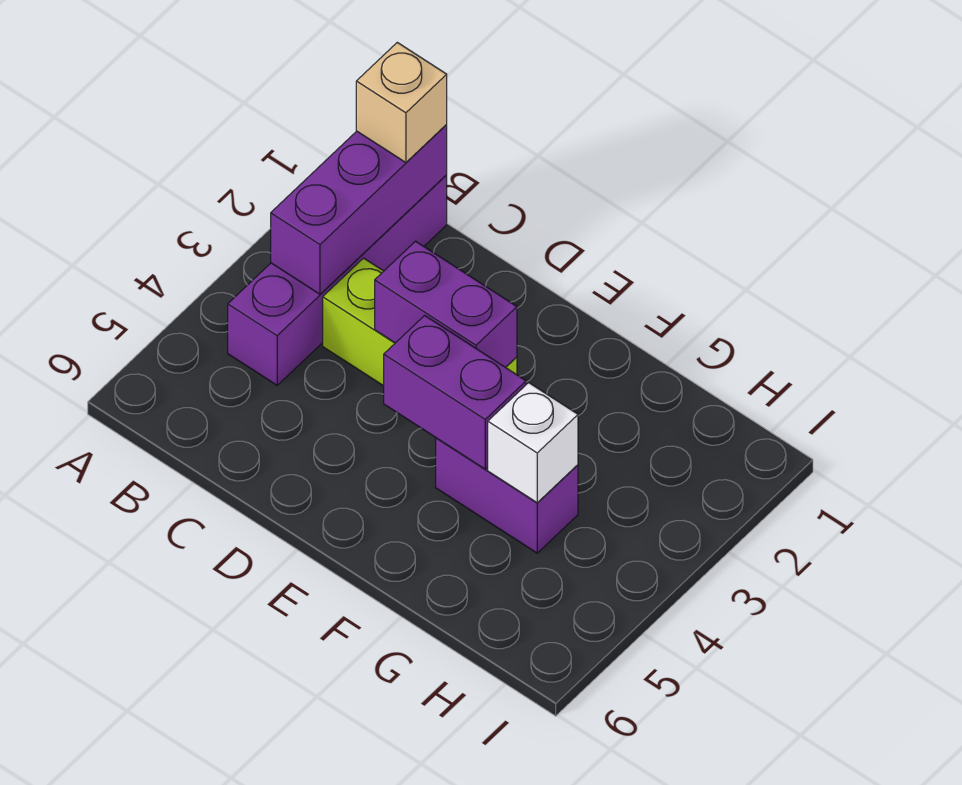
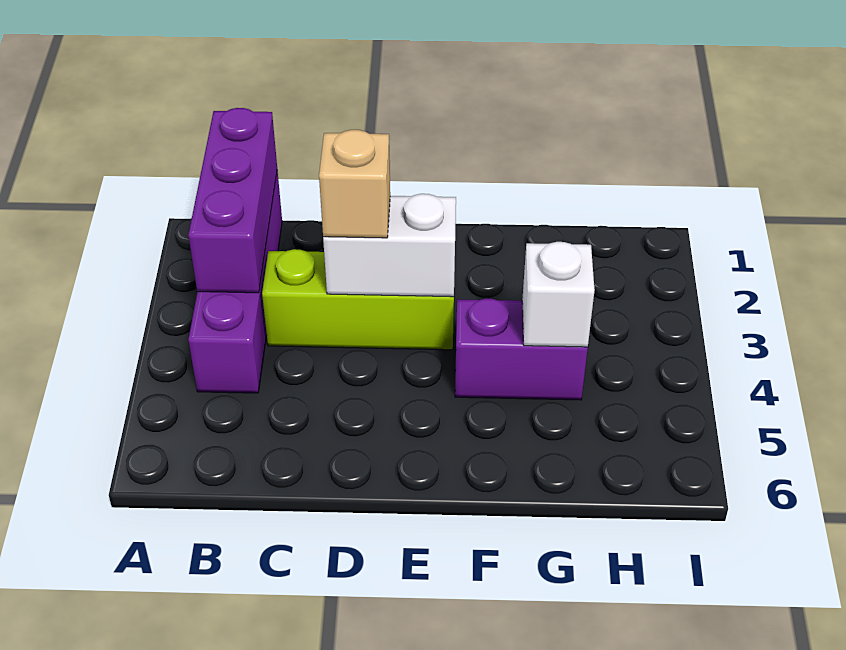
tan 1x1 brick [356,42,447,163] -> tan 1x1 brick moved to [319,130,390,238]
purple 1x2 brick [375,241,517,367] -> white 1x2 brick [323,194,456,297]
purple 1x2 brick [384,316,526,469] -> none

